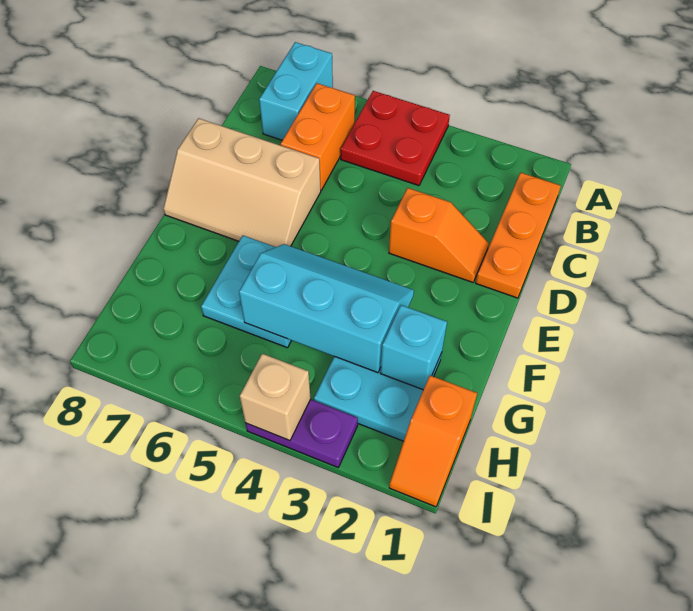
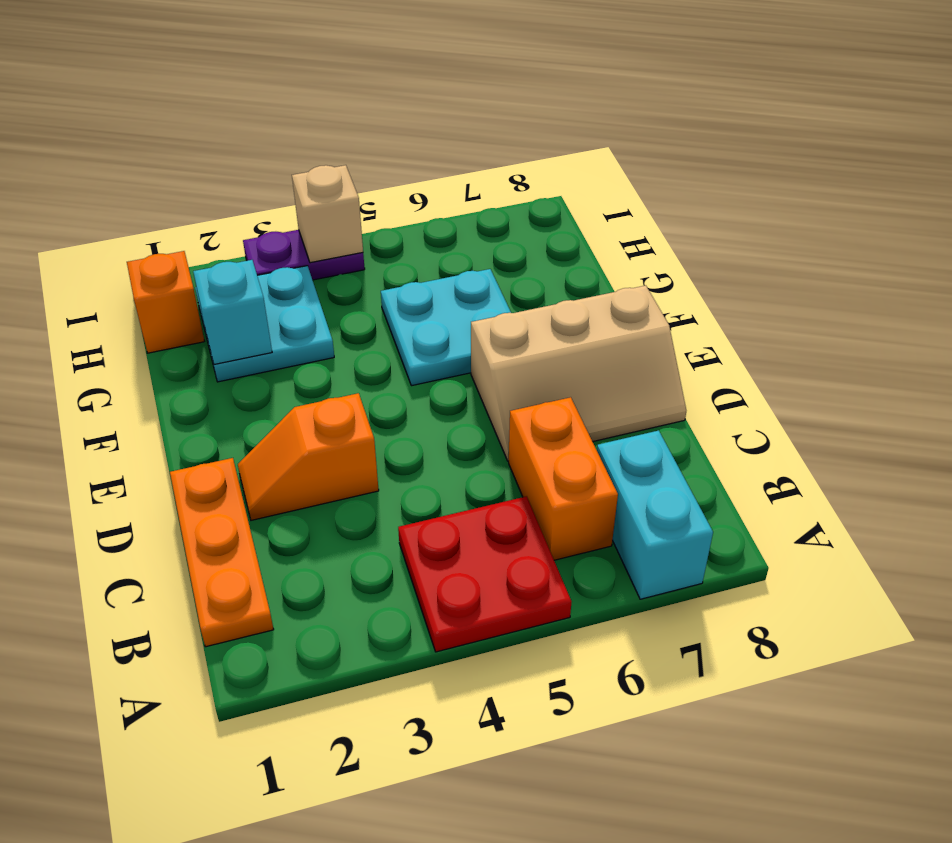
tan 2x3 slope [163,118,321,247] -> tan 2x3 slope turned to [471,286,686,461]
cyan 2x3 slope [239,244,414,373] -> none

